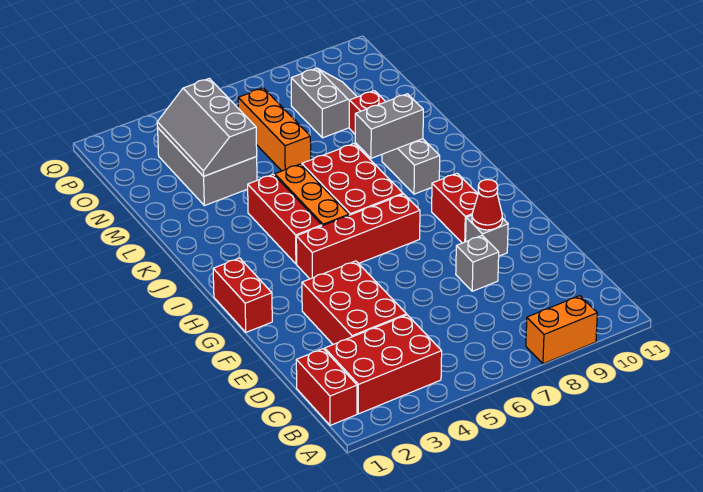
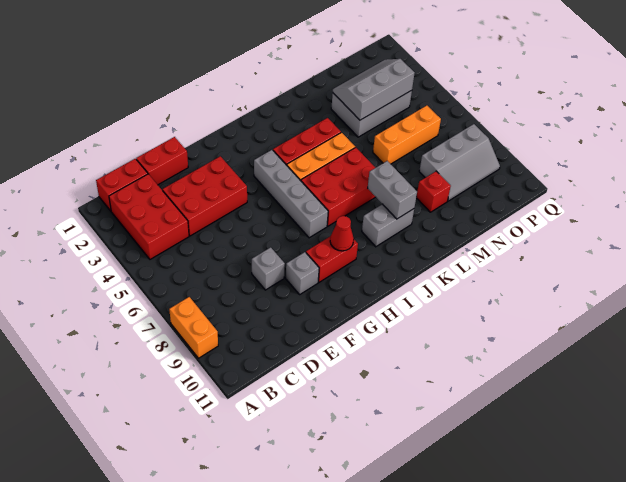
red 1x1 cone [472,180,502,230] -> red 1x1 cone moved to [330,216,354,251]
red 1x2 brick [213,258,272,332] -> red 1x2 brick moved to [136,137,188,185]
red 1x4 brick [296,194,420,279] -> grey 1x4 brick [254,150,328,238]
grey 2x2 slope [291,68,357,138] -> grey 2x3 slope [419,124,500,201]

